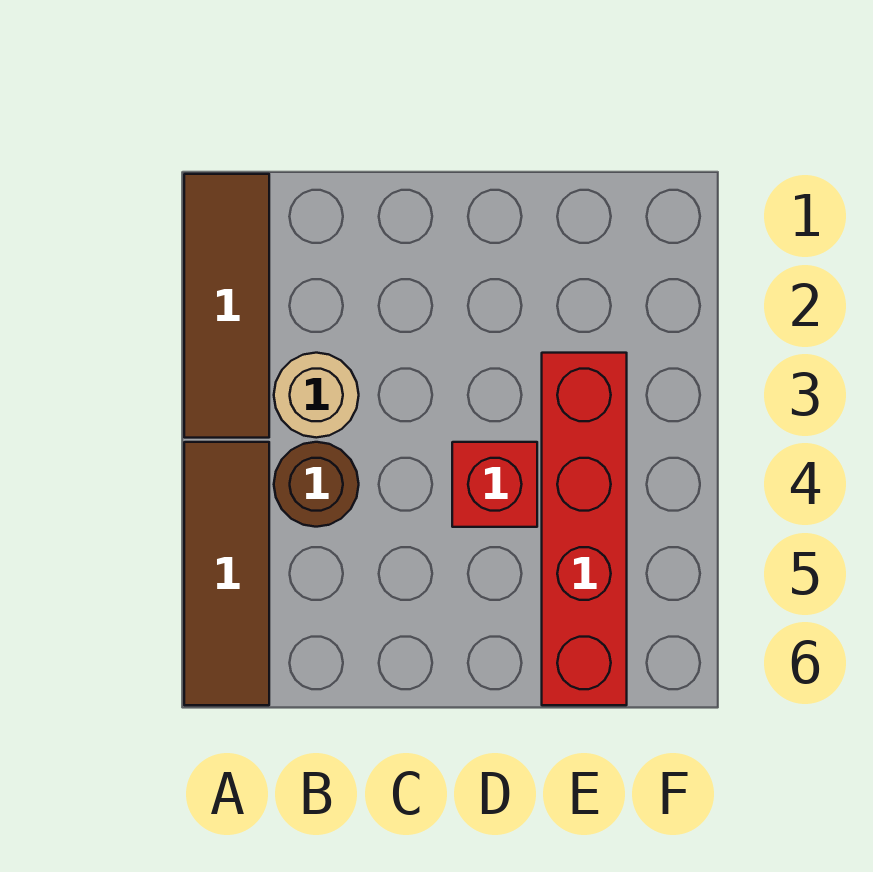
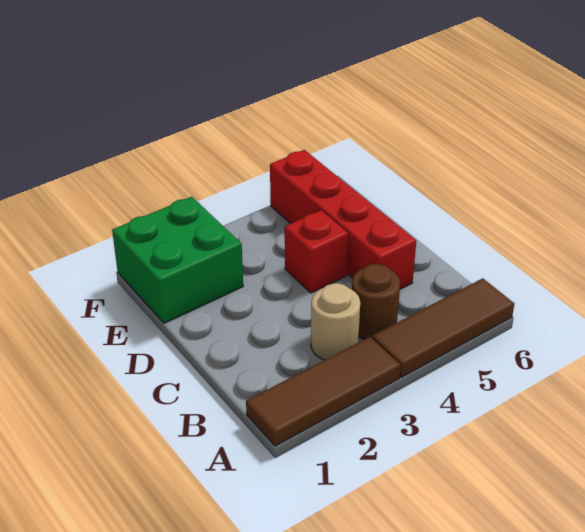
none -> green 2x2 brick [112,197,243,323]
red 1x4 brick [542,353,627,705] -> red 1x4 brick turned to [270,150,416,289]

